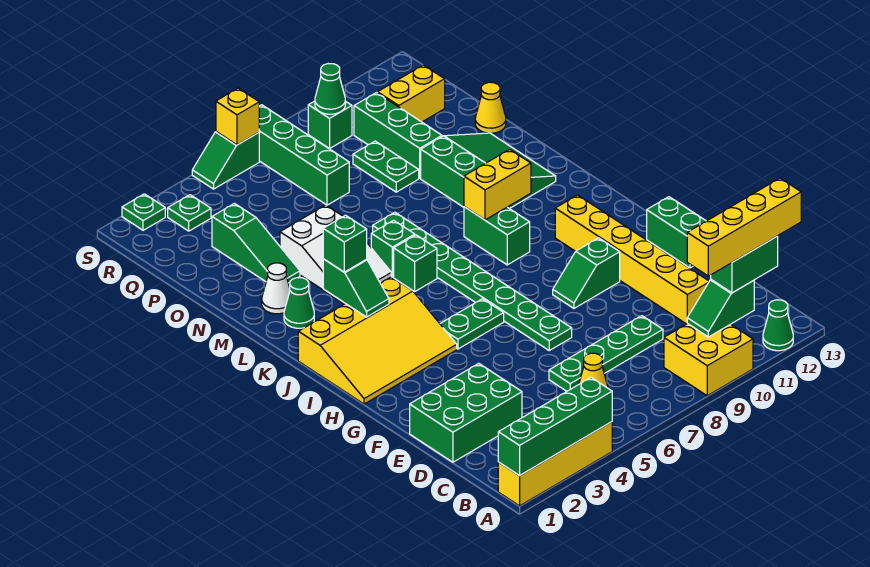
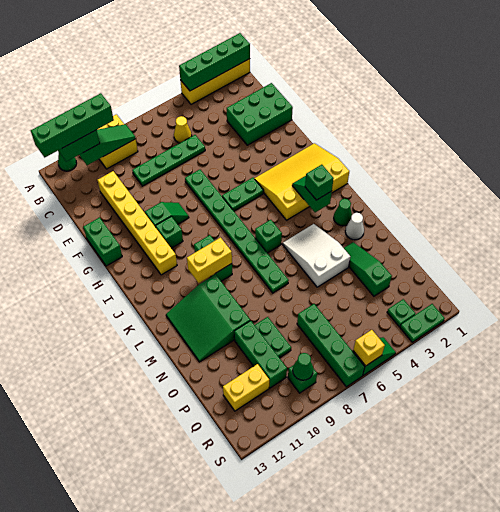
green 1x2 slope [687,280,754,337] -> green 1x3 slope [80,124,136,165]
yellow 1x4 brick [687,178,801,276] -> green 1x4 brick [31,93,114,158]
green 1x1 brick [371,220,415,277] -> green 1x1 brick moved to [156,216,183,248]
yellow 1x1 cone [475,82,506,133] -> none
green 1x1 plate [122,194,165,230] -> green 1x2 plate [400,304,445,342]

